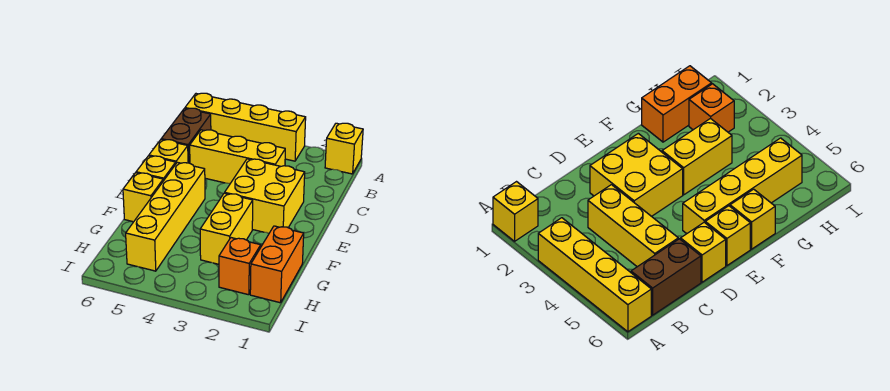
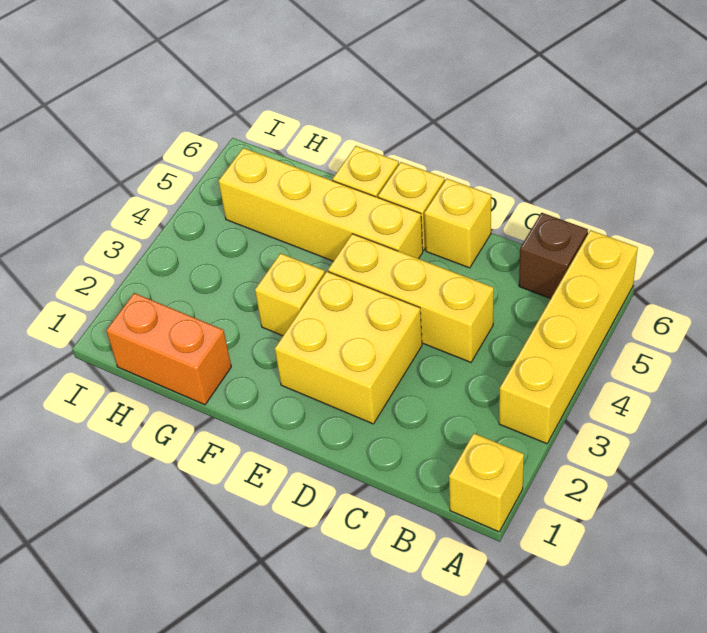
brown 1x2 brick [161,108,211,163] -> brown 1x1 brick [519,213,588,299]
yellow 1x3 brick [190,130,285,183] -> yellow 1x3 brick turned to [328,234,494,362]
yellow 1x2 brick [200,193,253,264] -> yellow 1x1 brick [255,253,325,336]
orange 1x1 brick [219,238,261,295] -> none

